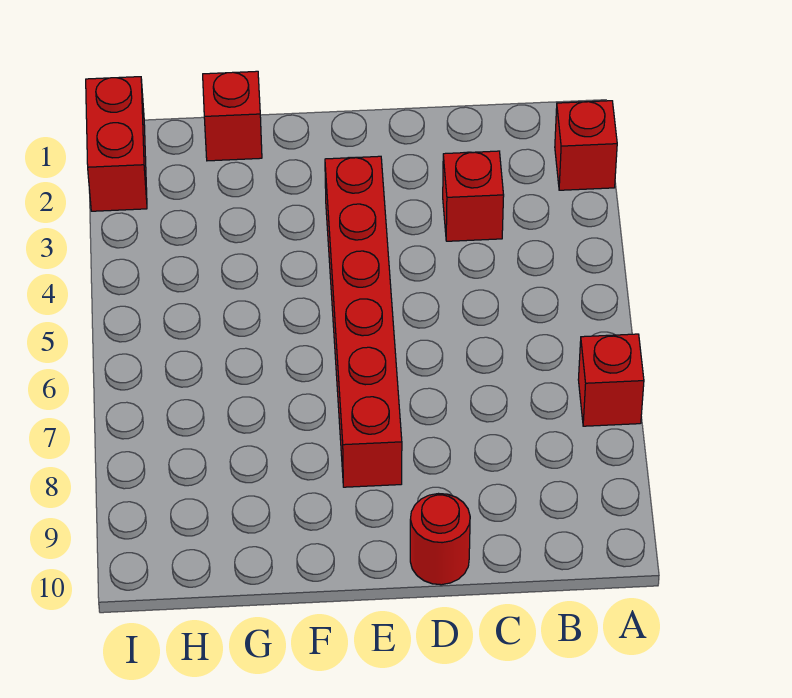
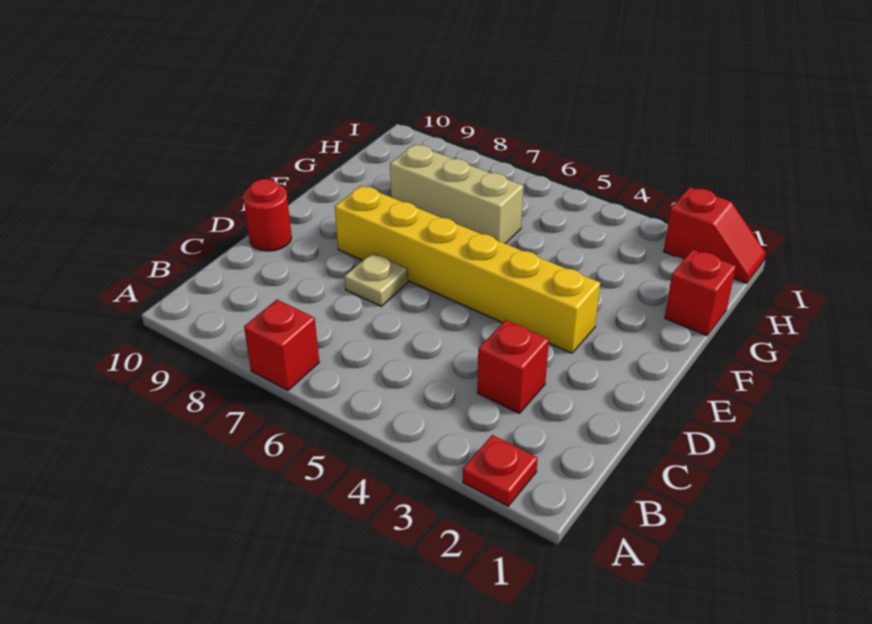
red 1x1 brick [555,101,617,190] -> red 1x1 plate [463,435,538,506]
none -> tan 1x1 plate [345,253,408,306]
red 1x6 brick [325,156,402,487] -> yellow 1x6 brick [335,185,600,353]
none -> tan 1x3 brick [390,144,523,243]
red 1x2 brick [86,77,147,211] -> red 1x2 slope [664,187,766,283]

